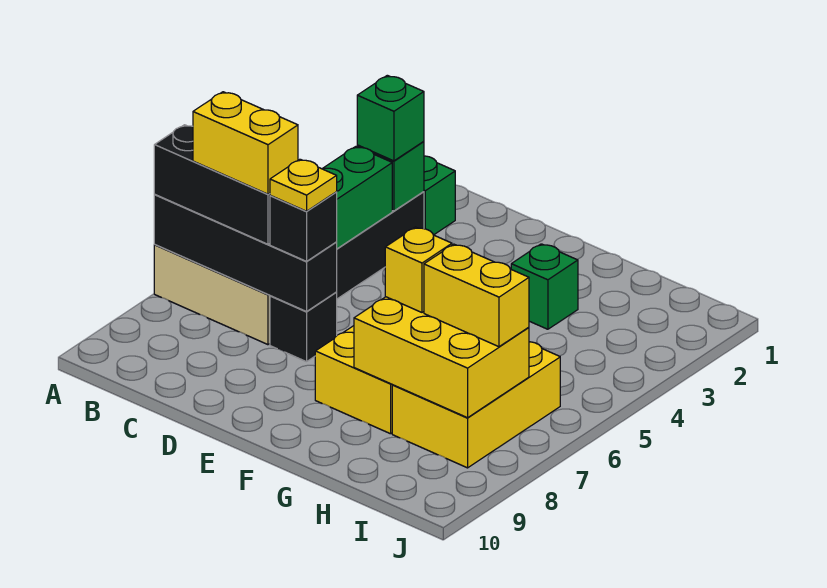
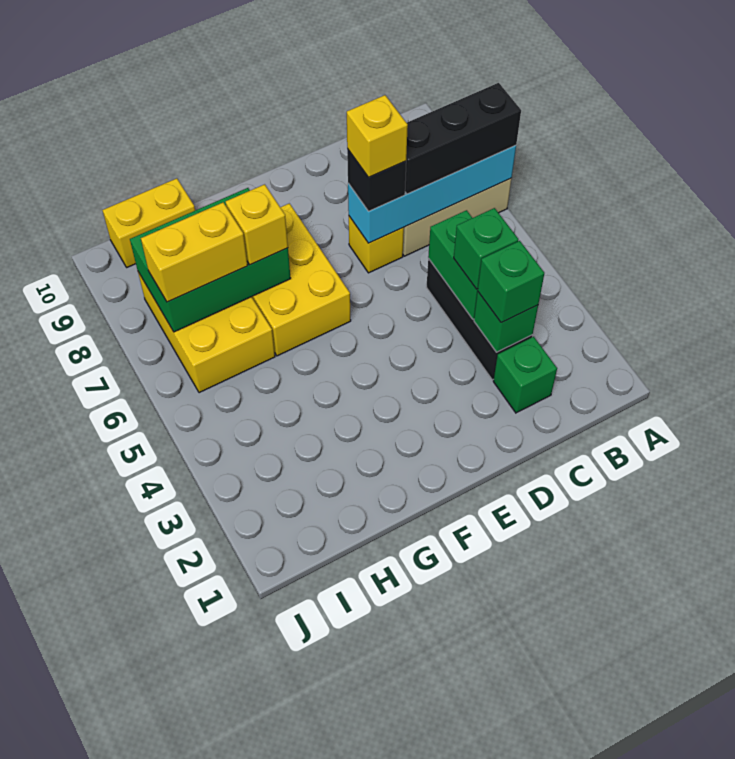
black 1x4 brick [154,195,337,312] -> cyan 1x4 brick [348,145,516,243]
yellow 1x2 brick [193,92,298,194] -> yellow 1x2 brick moved to [102,178,195,267]
black 1x1 brick [270,293,337,362] -> yellow 1x1 brick [349,216,404,273]
yellow 1x1 plate [270,159,337,211] -> yellow 1x1 brick [347,95,408,177]
green 1x1 brick [511,244,578,329] -> green 1x1 brick moved to [454,208,519,289]
yellow 2x3 brick [354,297,529,418] -> green 2x3 brick [130,188,291,332]

